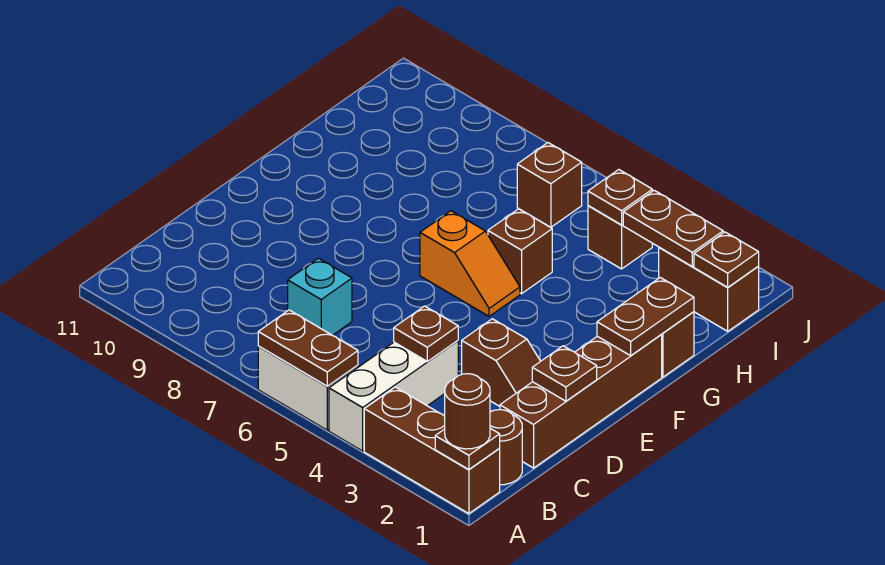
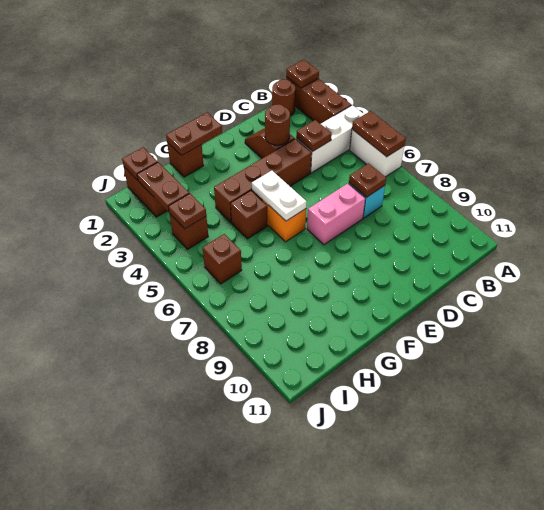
brown 1x1 round brick [445,374,490,449] -> brown 1x1 round brick moved to [265,104,290,145]
brown 1x4 brick [500,335,662,468] -> brown 1x4 brick moved to [214,139,312,223]
brown 1x1 plate [532,346,597,401] -> brown 1x1 plate moved to [349,163,386,197]
none -> pink 1x2 brick [307,183,366,245]
none -> white 1x2 plate [252,171,307,221]

